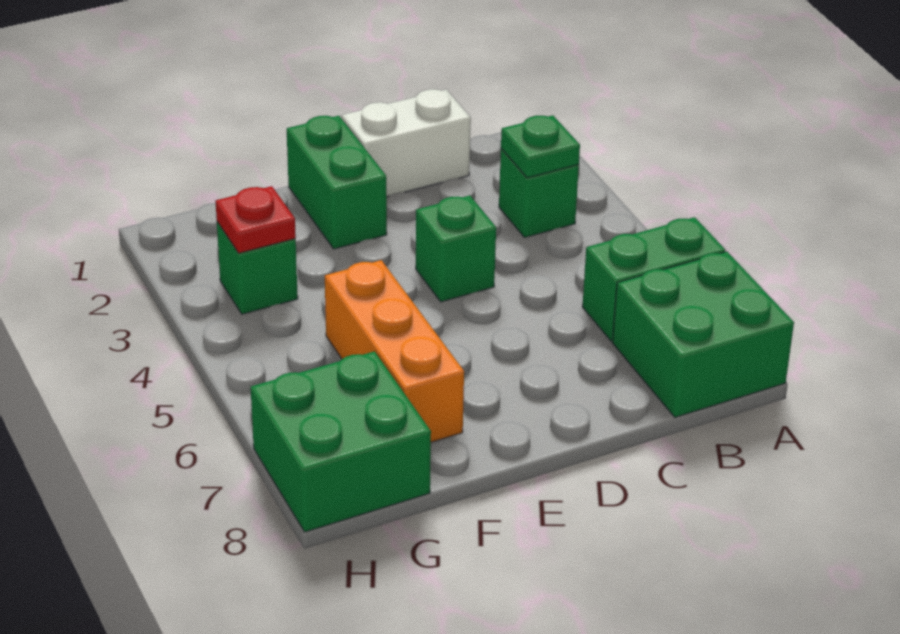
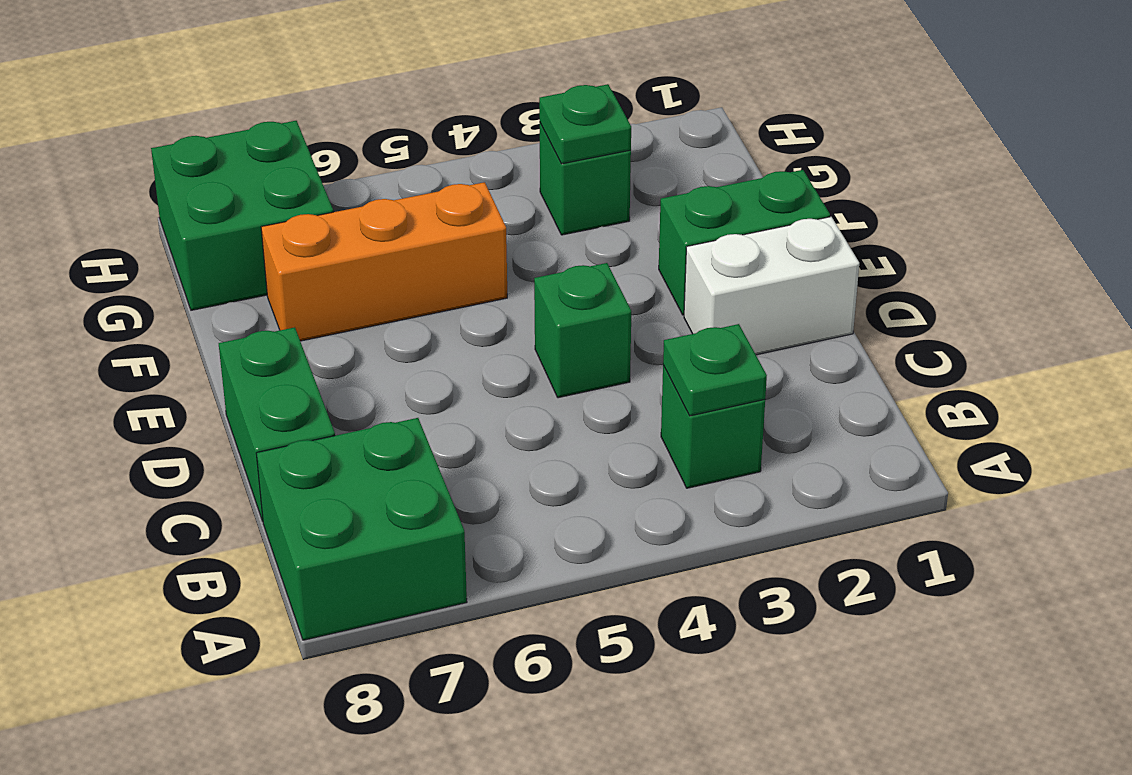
green 1x2 brick [582,217,725,341] -> green 1x2 brick moved to [219,327,335,521]
white 1x2 brick [342,89,471,197] -> white 1x2 brick turned to [684,217,859,355]
red 1x1 plate [216,186,296,253] -> green 1x1 plate [539,84,631,164]

